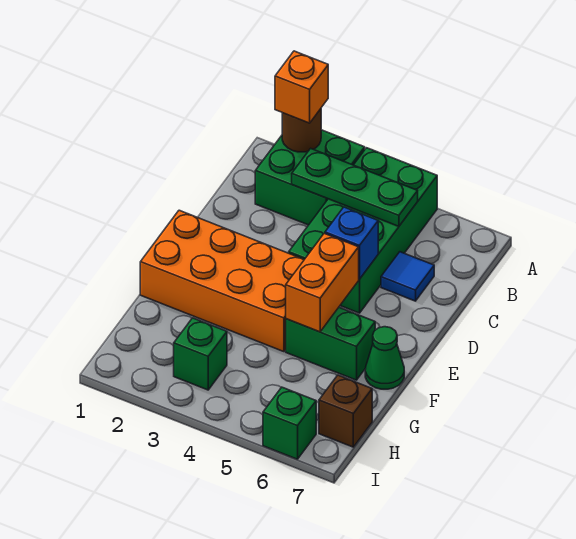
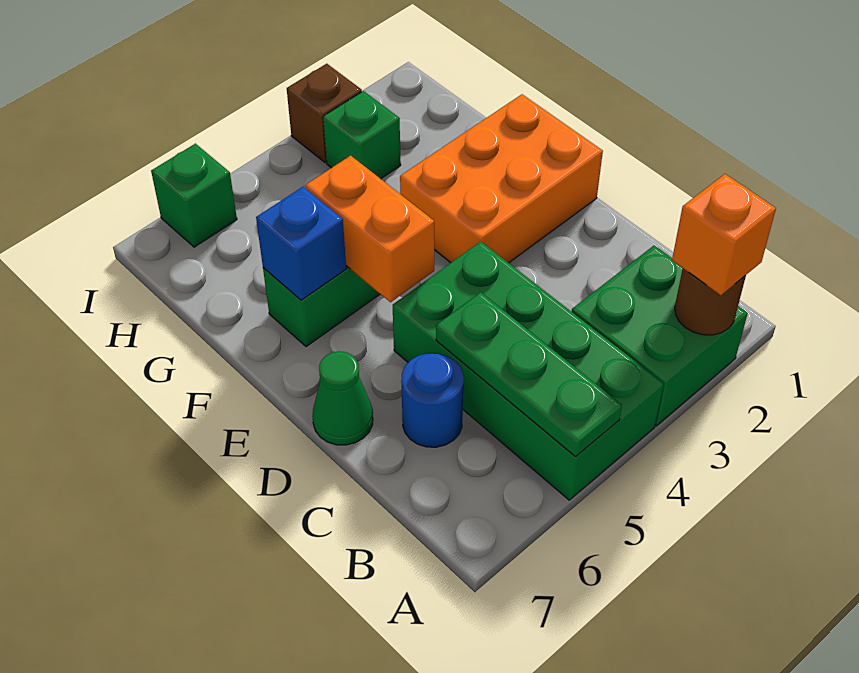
green 1x3 plate [292,148,418,226] -> green 1x3 plate turned to [436,292,622,457]
blue 1x1 tile [381,252,434,301] -> blue 1x1 round brick [401,353,464,447]
blue 1x1 brick [325,207,378,279] -> blue 1x1 brick moved to [256,187,346,300]
orange 2x4 brick [140,210,304,352] -> orange 2x3 brick [400,94,603,263]
green 1x1 cone [365,327,404,389] -> green 1x1 cone moved to [312,351,373,445]
brown 1x1 brick [319,375,372,447] -> brown 1x1 brick moved to [287,64,362,163]

